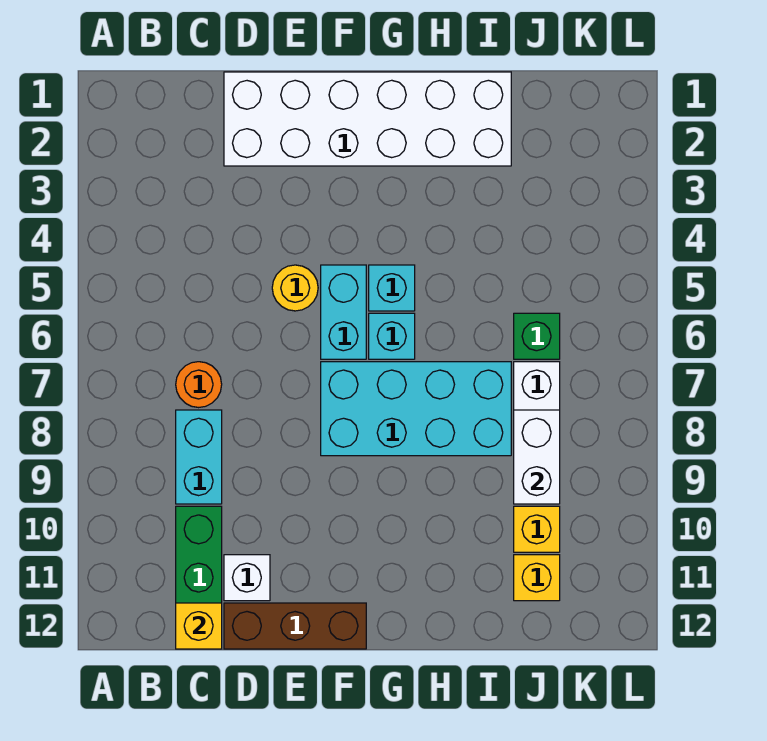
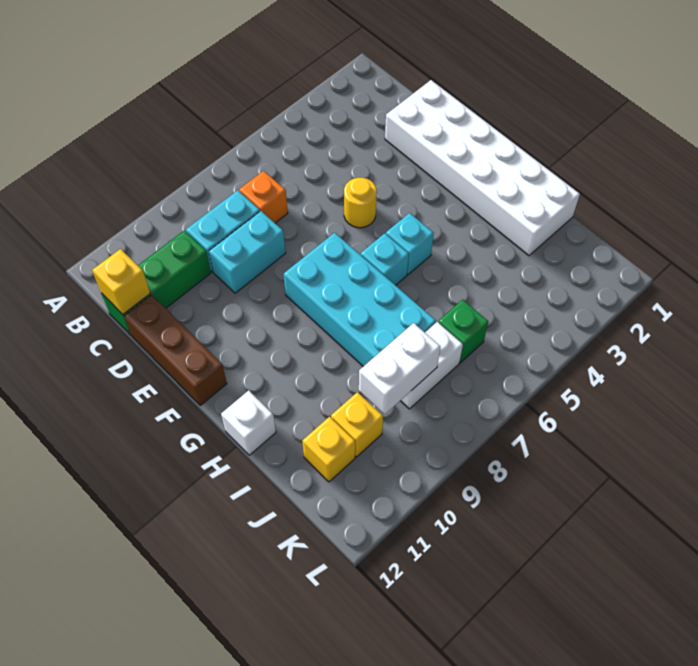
orange 1x1 round brick [176,362,222,408] -> orange 1x1 brick [239,171,288,223]
white 1x1 brick [224,555,270,601] -> white 1x1 brick moved to [221,390,276,455]
cyan 1x2 brick [321,265,366,359] -> cyan 1x2 brick moved to [209,211,286,293]

